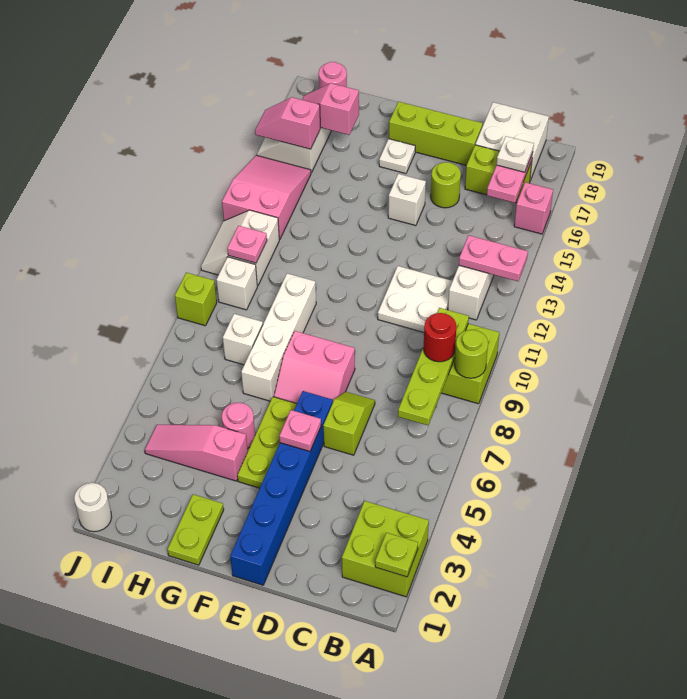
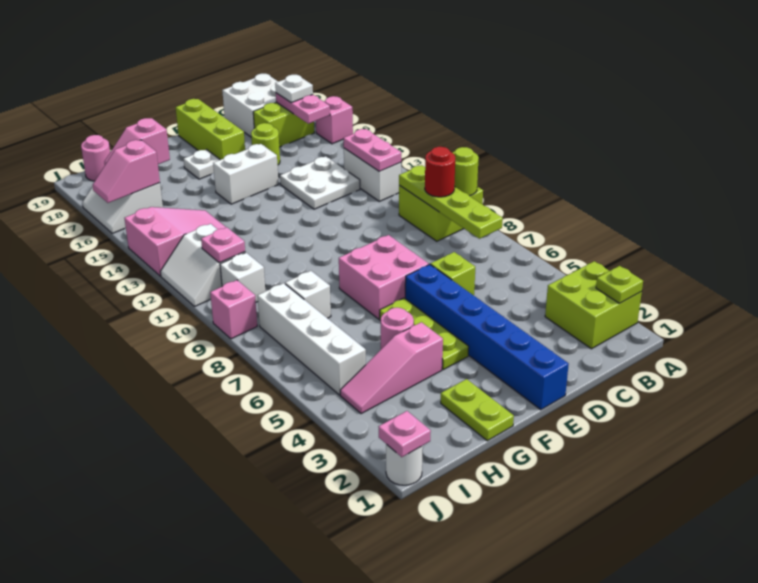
pink 1x2 plate [459,235,528,281] -> pink 1x2 plate turned to [343,129,401,171]
white 2x2 plate [378,266,452,332] -> white 2x2 plate moved to [280,156,360,209]
lime 1x3 brick [389,102,483,165] -> lime 1x3 brick turned to [176,99,245,160]
pink 1x1 plate [279,410,321,451] -> pink 1x1 plate moved to [379,411,431,457]
pink 2x2 slope [274,331,355,403] -> pink 2x2 brick [339,235,429,319]
white 1x1 brick [388,174,426,226] -> white 1x2 brick [213,144,279,204]
white 1x4 brick [241,273,316,401] -> white 1x4 brick moved to [257,283,366,395]
pink 2x3 slope [222,155,311,240] -> pink 2x3 slope turned to [124,207,226,276]
lime 1x1 brick [175,272,217,326] -> pink 1x1 brick [210,280,257,339]

